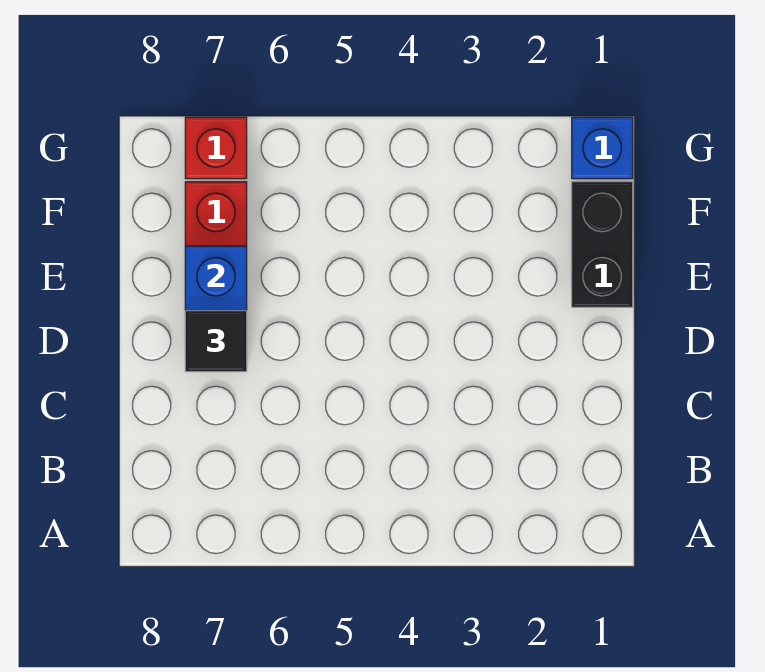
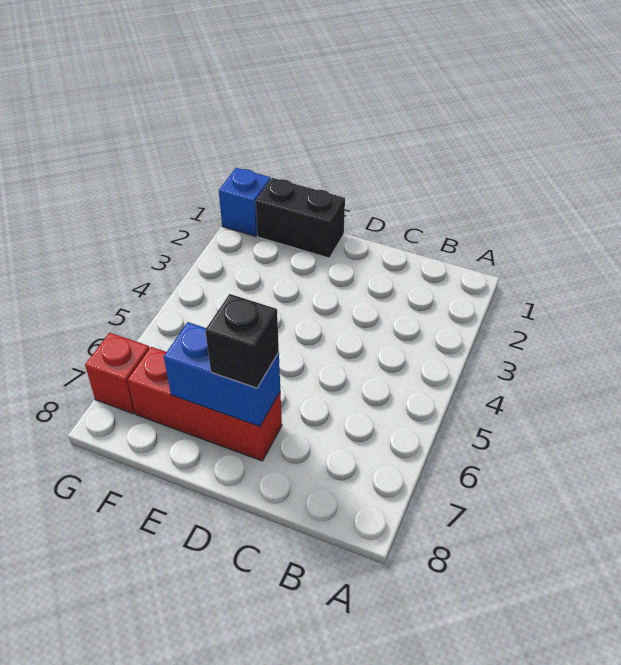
black 1x1 tile [185,311,247,372] -> black 1x1 brick [205,294,279,388]

